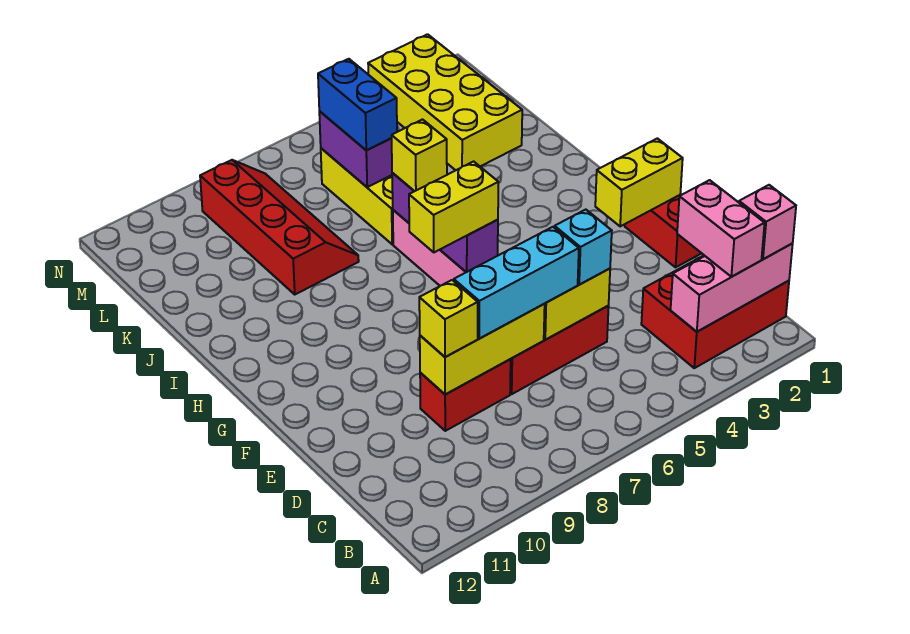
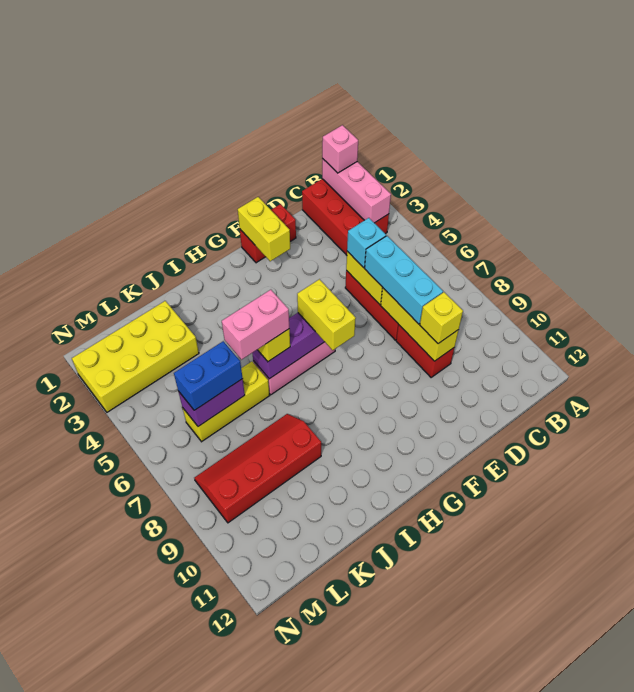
pink 1x2 brick [677,180,765,277] -> pink 1x2 brick moved to [222,290,289,360]

